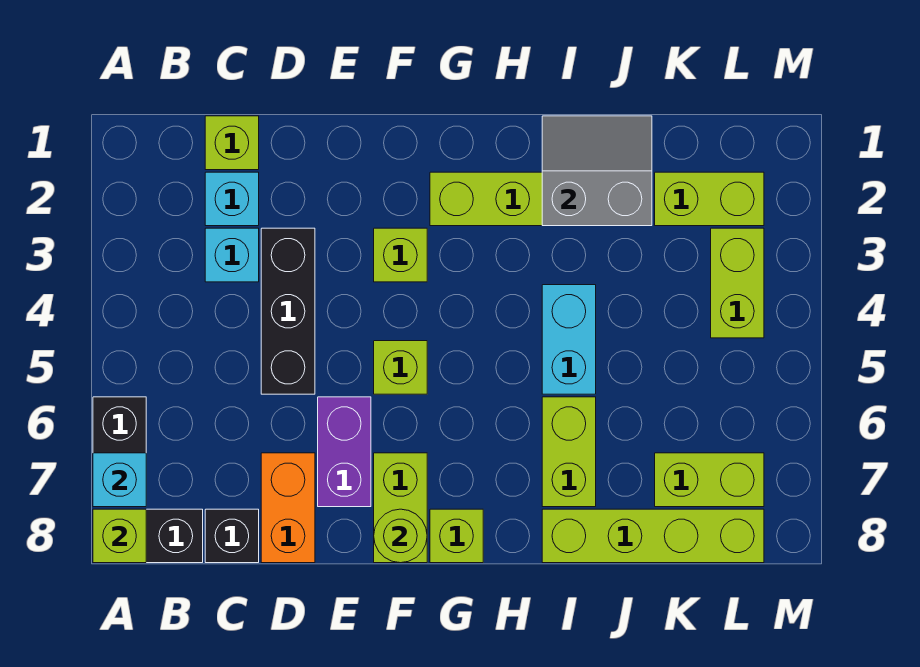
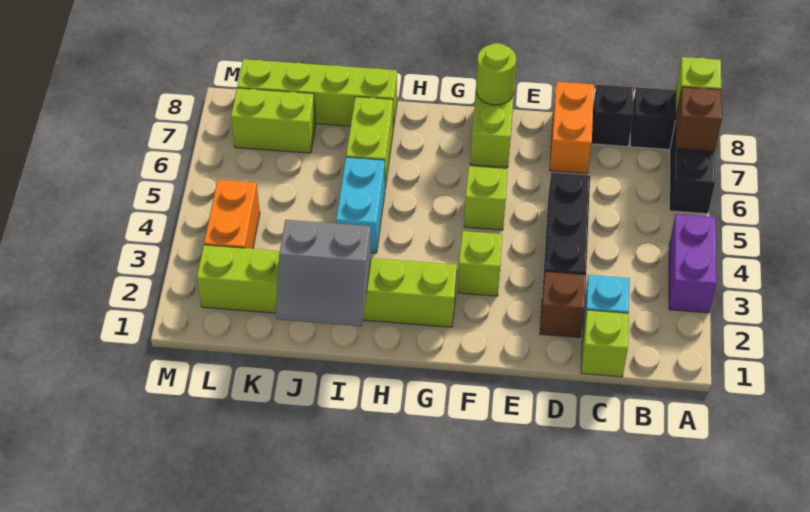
cyan 1x1 brick [93,453,146,507] -> brown 1x1 brick [676,87,722,151]
cyan 1x1 brick [205,228,259,282] -> none
none -> brown 1x1 brick [540,272,586,338]
purple 1x2 brick [318,397,371,507] -> purple 1x2 brick moved to [669,214,717,313]
lime 1x1 brick [430,509,483,563] -> none
lime 1x2 brick [711,228,764,338] -> orange 1x2 brick [204,179,260,249]

